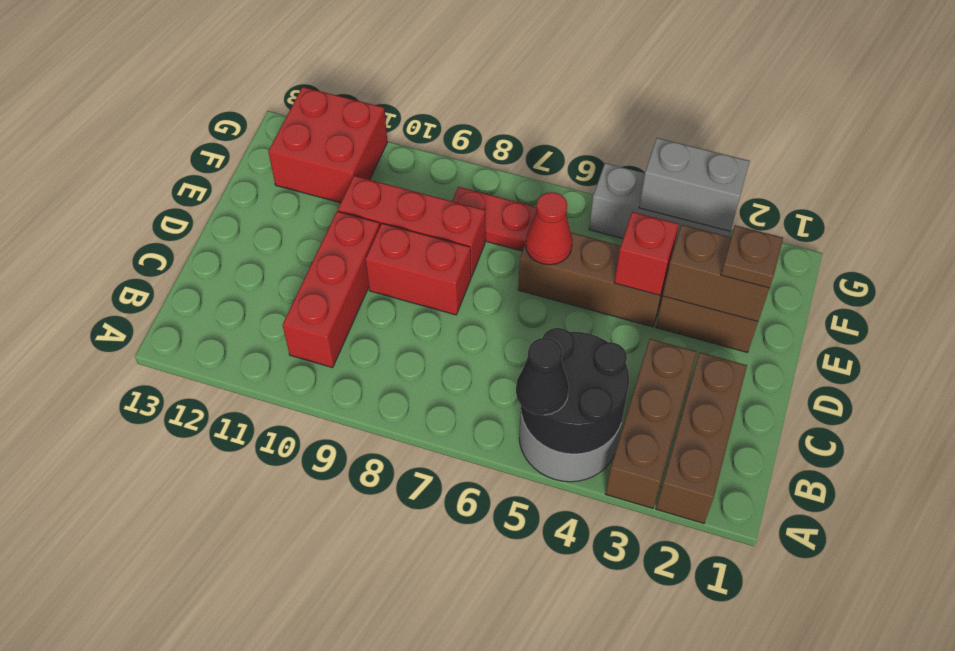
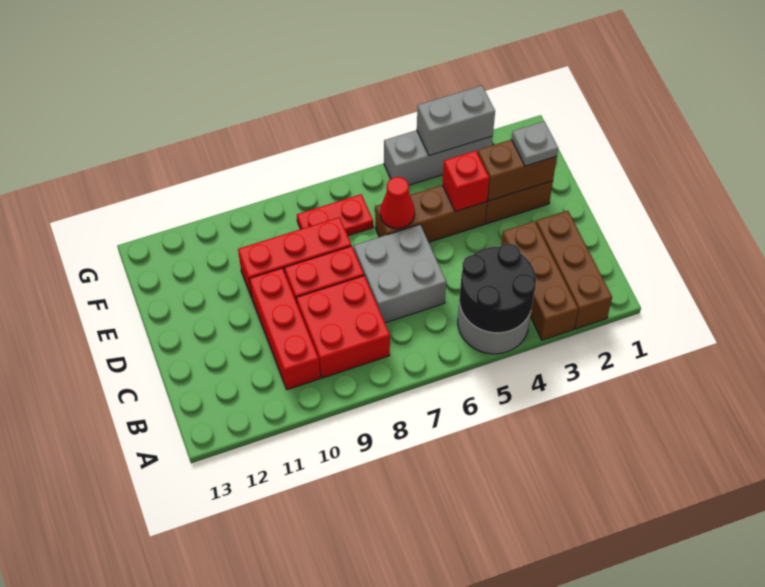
black 1x1 cone [516,338,569,415] -> none
none -> grey 2x2 brick [354,225,446,323]
brown 1x1 plate [721,225,783,288] -> grey 1x1 plate [511,121,558,166]
red 2x2 brick [268,87,387,203] -> red 2x2 brick moved to [296,276,390,378]

